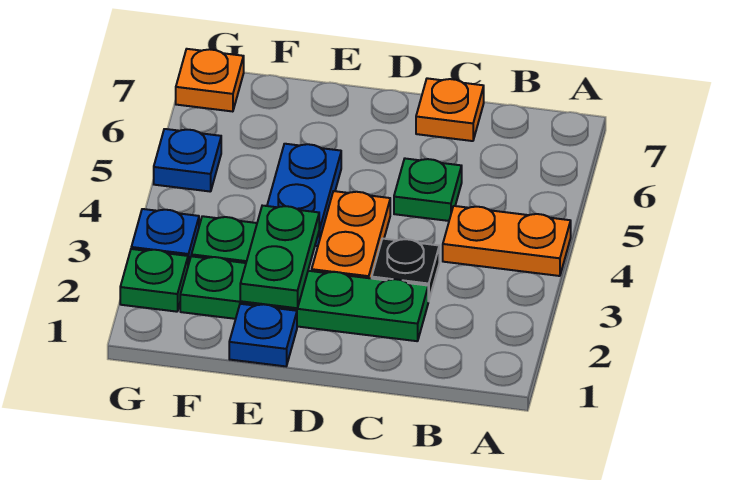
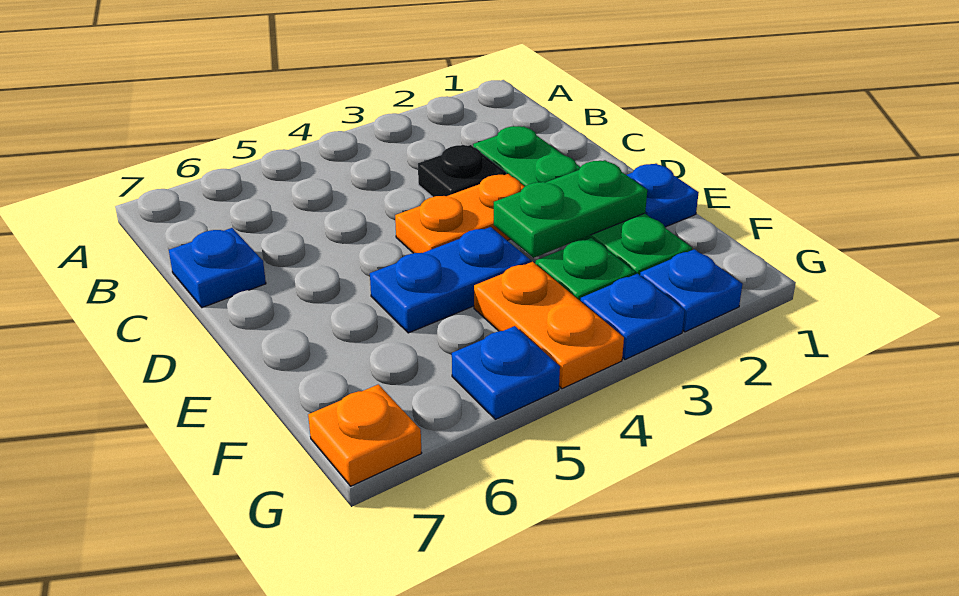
orange 1x2 plate [443,206,571,276] -> orange 1x2 plate moved to [474,262,624,389]
green 1x1 plate [394,159,462,221] -> none
orange 1x1 plate [416,78,484,141] -> blue 1x1 plate [169,228,266,308]
green 1x1 plate [120,249,188,312] -> blue 1x1 plate [640,249,742,332]

